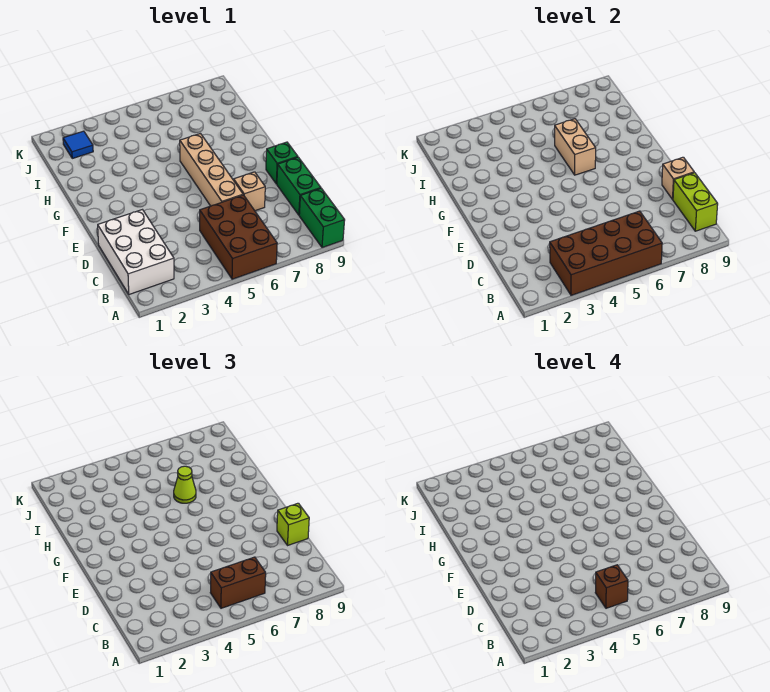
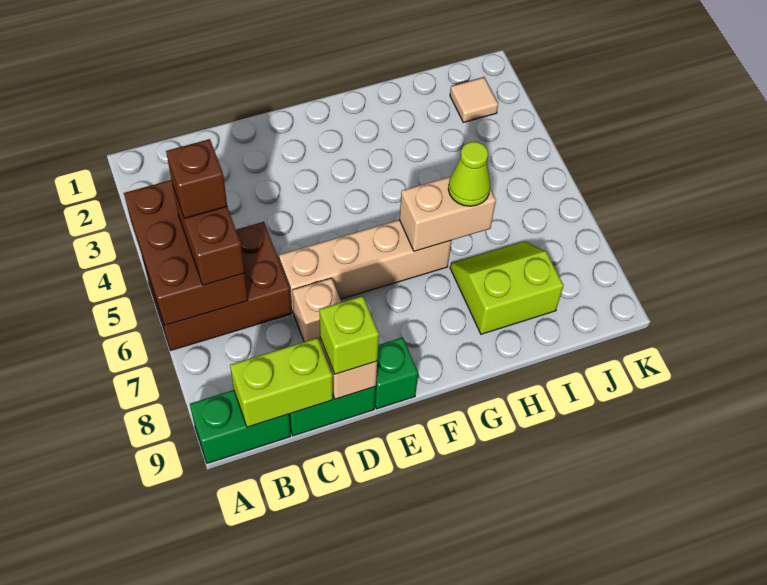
brown 2x4 brick [550,211,662,295] -> brown 2x3 brick [124,180,248,326]
white 2x3 brick [98,210,174,294] -> none
none -> lime 2x2 slope [450,241,563,334]
blue 1x1 tile [63,131,93,158] -> tan 1x1 tile [450,78,498,123]

